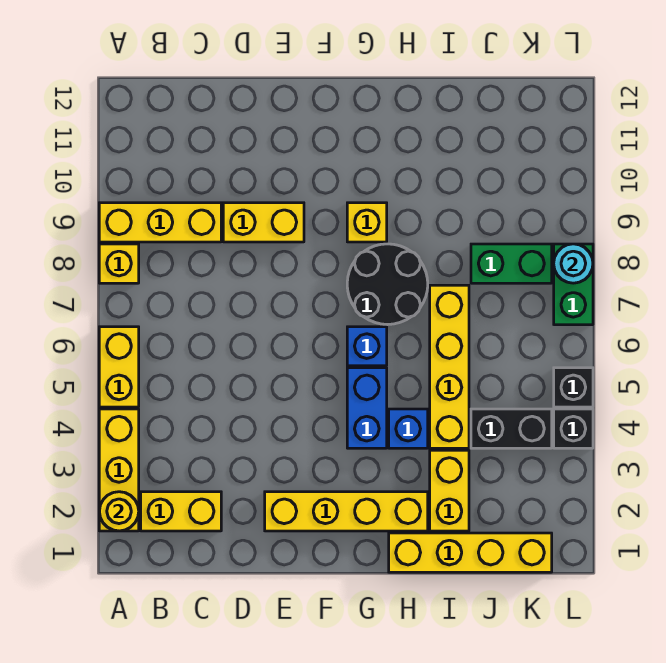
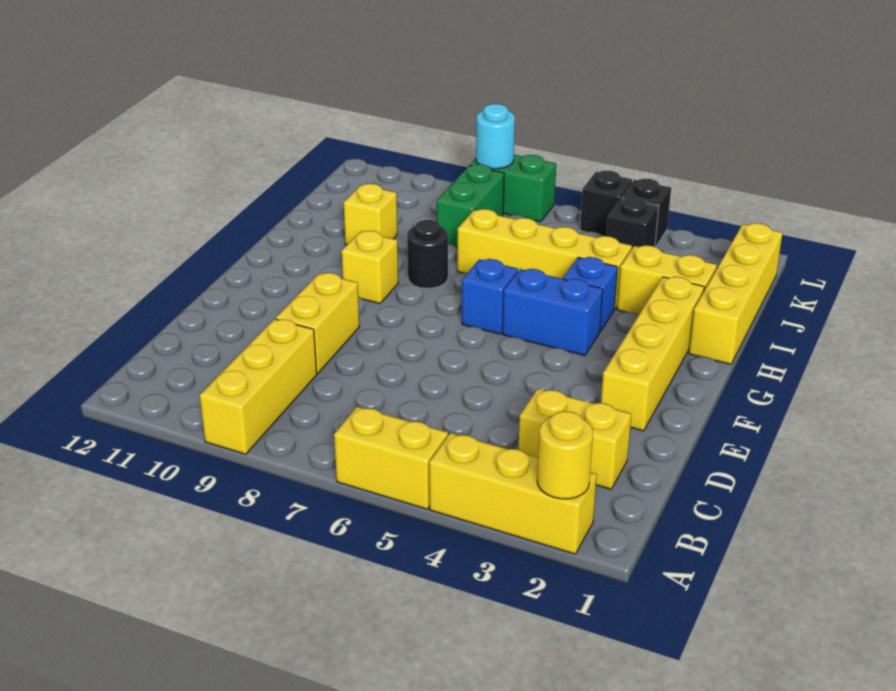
yellow 1x1 brick [99,244,139,283] -> yellow 1x1 brick moved to [344,184,397,245]
yellow 1x2 brick [141,492,221,531] -> yellow 1x2 brick turned to [518,389,631,489]
black 2x2 round brick [347,244,428,325] -> black 1x1 round brick [407,220,448,288]
black 1x2 brick [471,409,552,448] -> black 1x1 brick [606,197,659,248]

